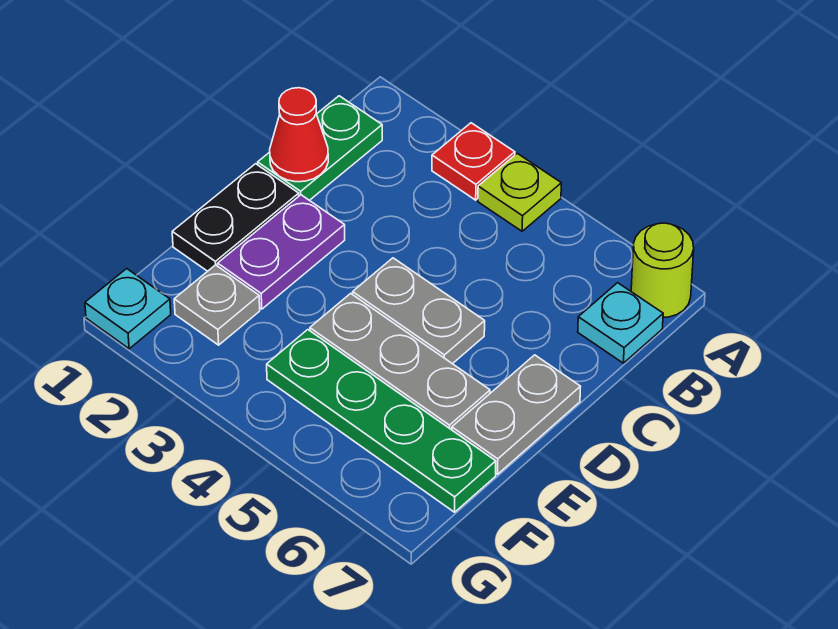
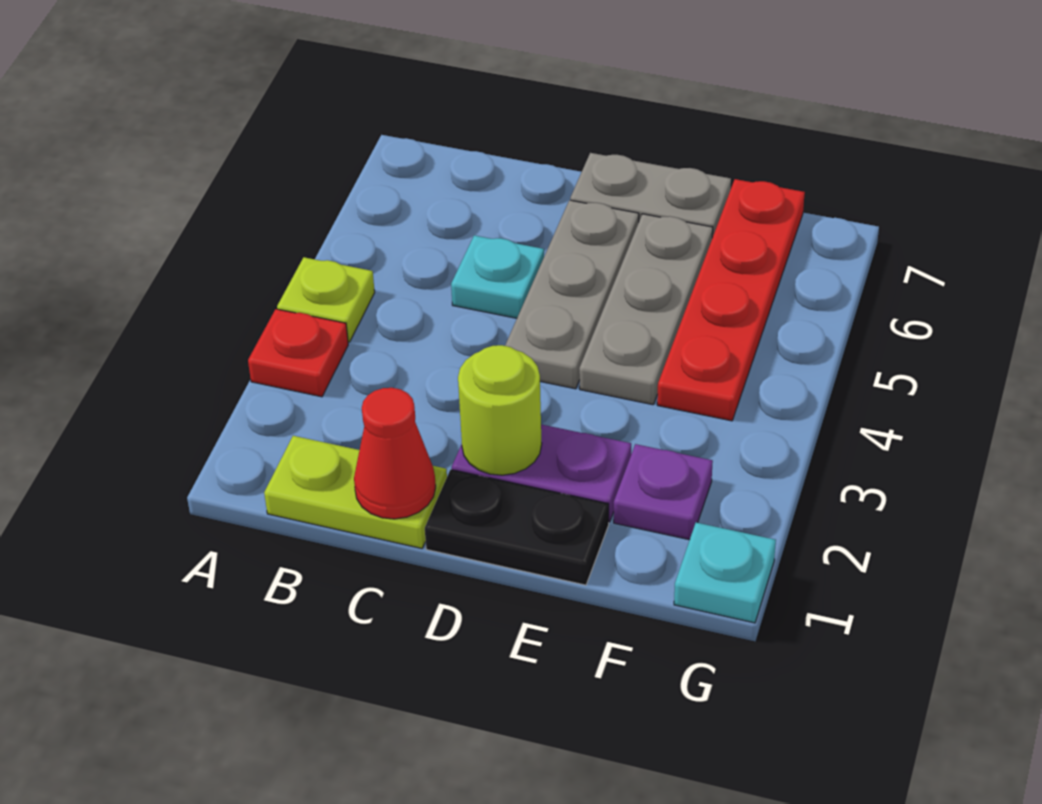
lime 1x1 round brick [631,223,694,317] -> lime 1x1 round brick moved to [458,345,542,475]
green 1x2 plate [258,96,382,200] -> lime 1x2 plate [264,436,447,548]
cyan 1x1 plate [578,283,663,363] -> cyan 1x1 plate moved to [451,235,544,318]
grey 1x2 plate [353,258,485,364] -> grey 1x3 plate [505,200,639,389]
grey 1x1 plate [174,265,260,345] -> purple 1x1 plate [614,444,713,540]
green 1x4 plate [267,330,496,512] -> red 1x4 plate [657,179,805,421]

